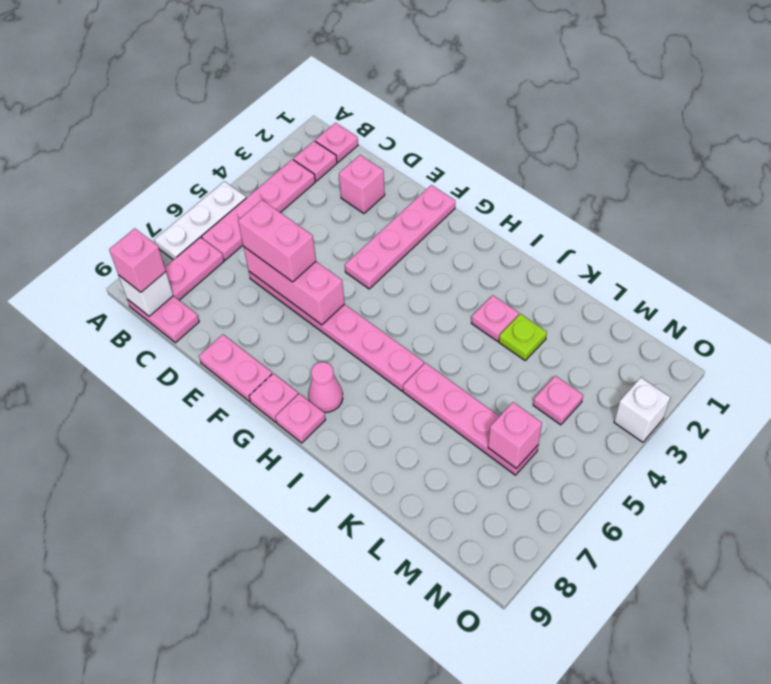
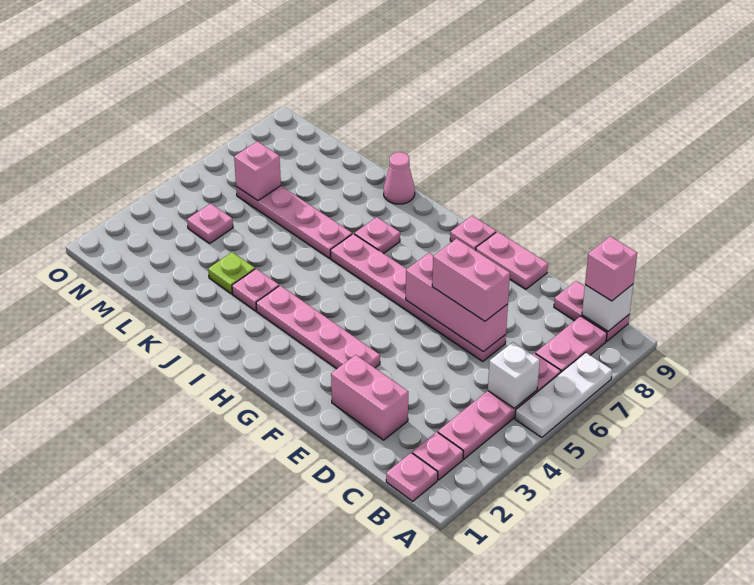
pink 1x1 brick [339,155,385,213] -> pink 1x2 brick [331,355,408,440]
pink 1x4 plate [345,185,455,289] -> pink 1x4 plate turned to [256,286,380,369]
pink 1x1 cone [308,362,343,412] -> pink 1x1 cone moved to [384,152,415,204]
pink 1x1 plate [275,394,326,443] -> pink 1x1 plate moved to [354,217,400,254]
white 1x1 brick [614,377,670,442] -> white 1x1 brick moved to [488,342,540,408]

